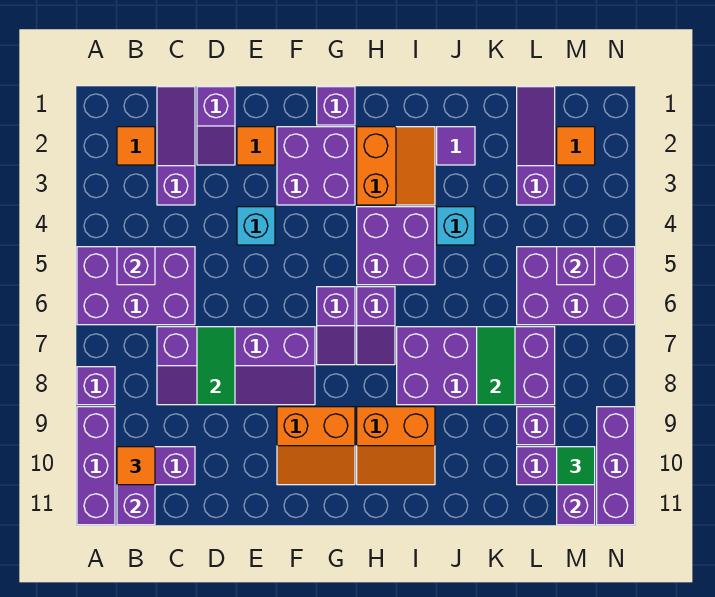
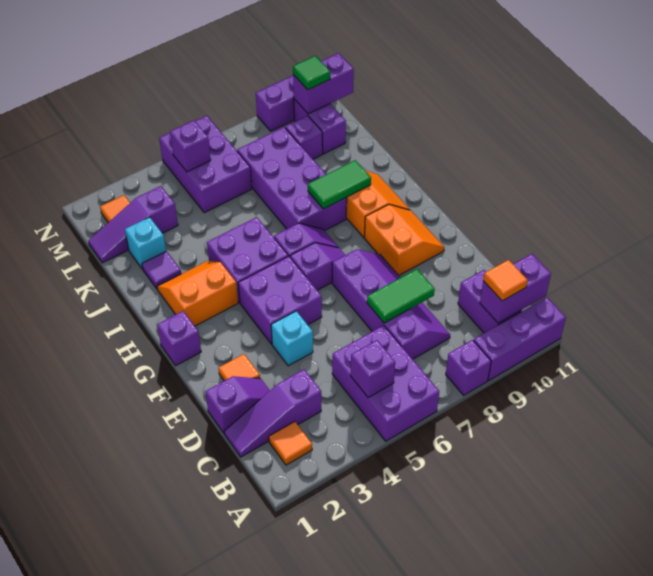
purple 2x2 brick [277,127,355,205] -> purple 2x2 brick moved to [238,256,322,344]
cyan 1x1 brick [437,207,475,245] -> cyan 1x1 brick moved to [125,217,166,269]
green 1x2 tile [477,327,515,405] -> green 1x2 tile moved to [308,160,371,209]

